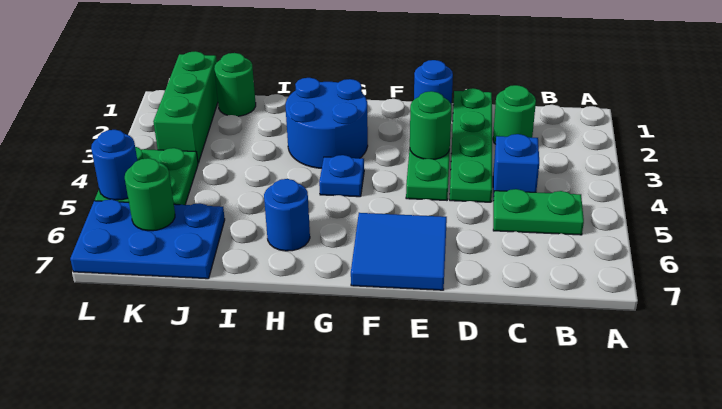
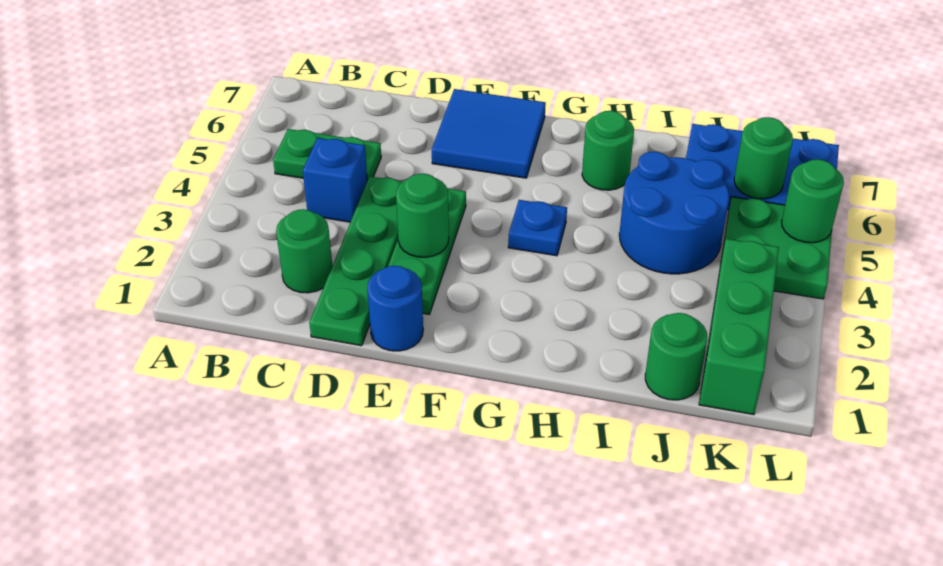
blue 2x2 round brick [285,78,368,168] -> blue 2x2 round brick moved to [619,152,729,274]
blue 1x1 round brick [264,179,310,251] -> green 1x1 round brick [582,111,634,190]
blue 1x1 round brick [91,130,137,200] -> green 1x1 round brick [782,159,844,243]

